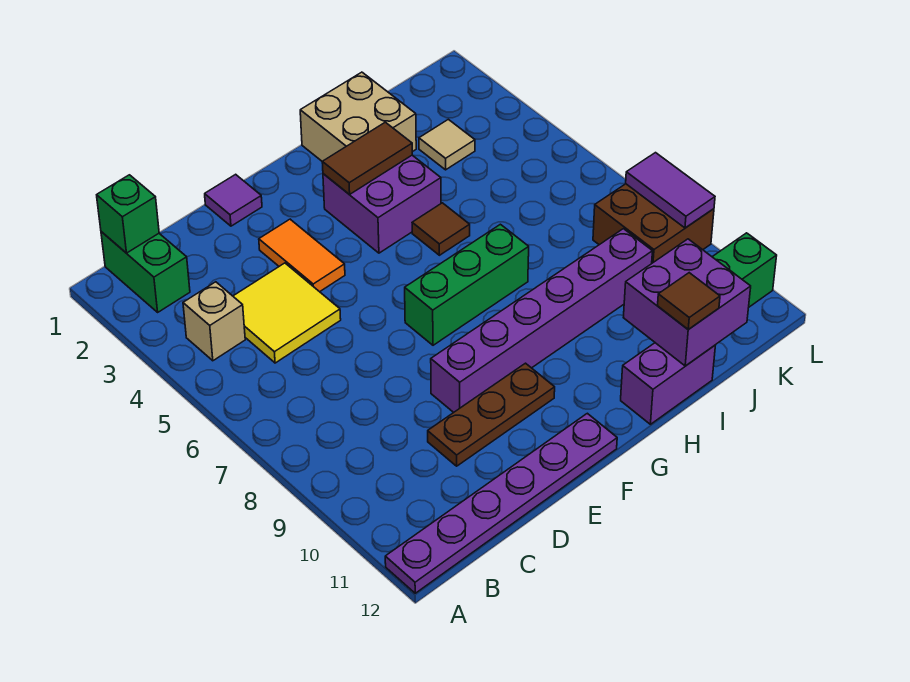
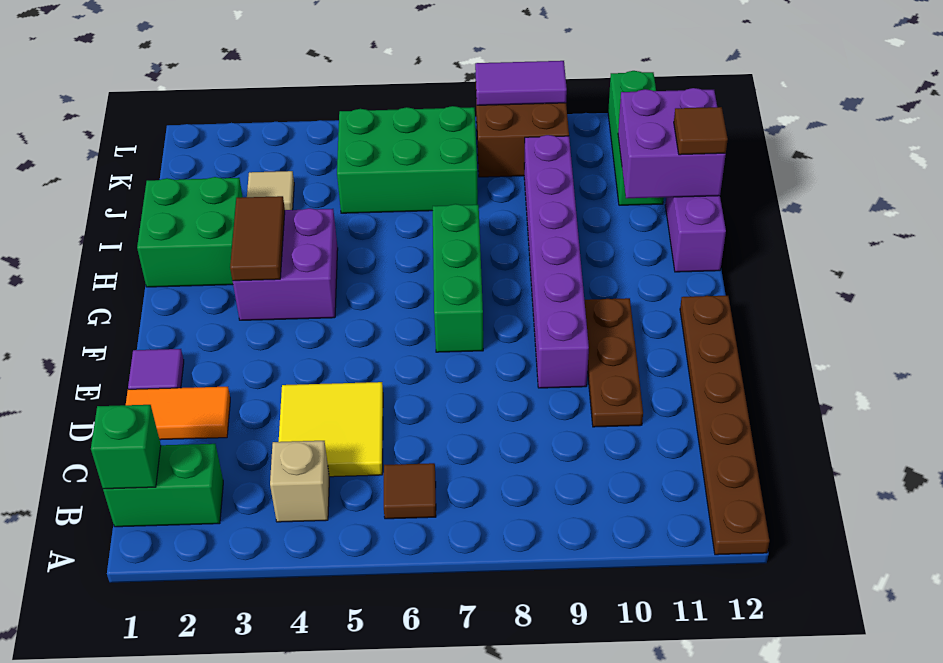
purple 1x6 plate [385,413,617,593] -> brown 1x6 plate [680,296,769,555]
orange 1x2 tile [259,219,345,292] -> orange 1x2 tile moved to [126,387,230,440]
tan 2x2 brick [300,72,416,161] -> green 2x2 brick [137,177,243,287]
brown 1x1 tile [412,203,470,255] -> brown 1x1 tile moved to [384,463,436,519]
none -> green 2x3 brick [337,106,478,213]

